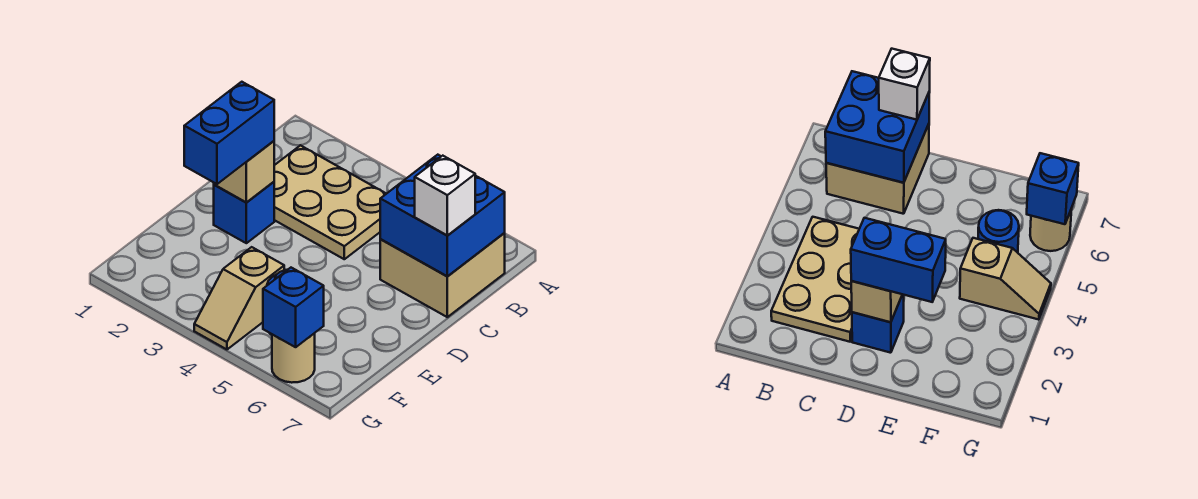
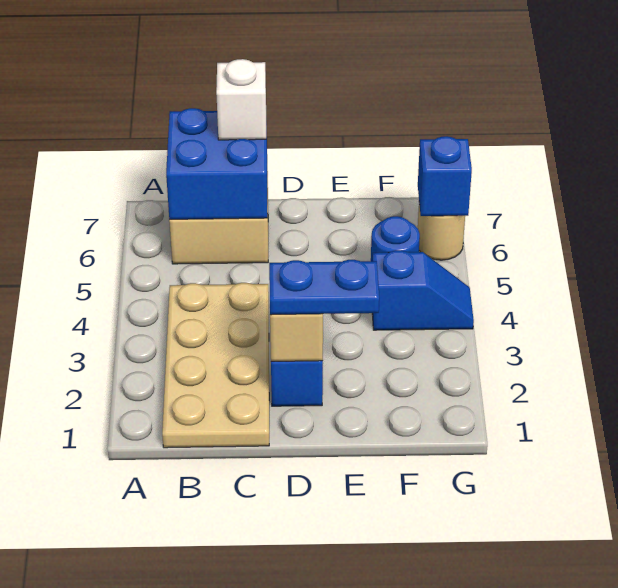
tan 2x3 plate [274,145,386,259] -> tan 2x4 plate [162,283,269,448]
blue 1x2 brick [184,82,274,184] -> blue 1x2 plate [269,260,379,315]
tan 1x2 slope [194,247,284,349] -> blue 1x2 slope [372,250,474,330]

